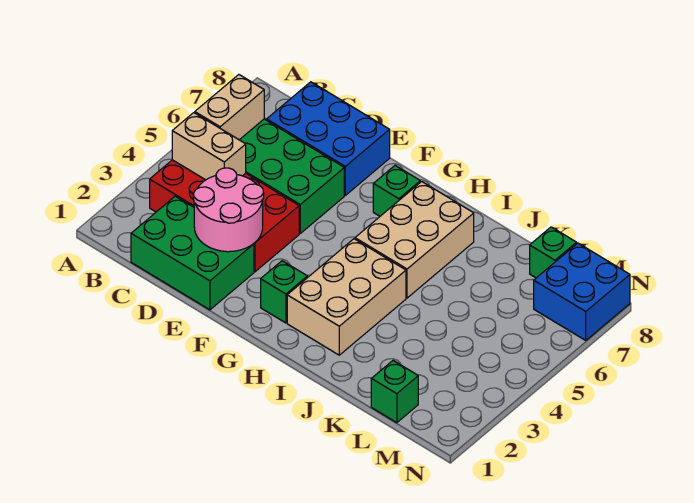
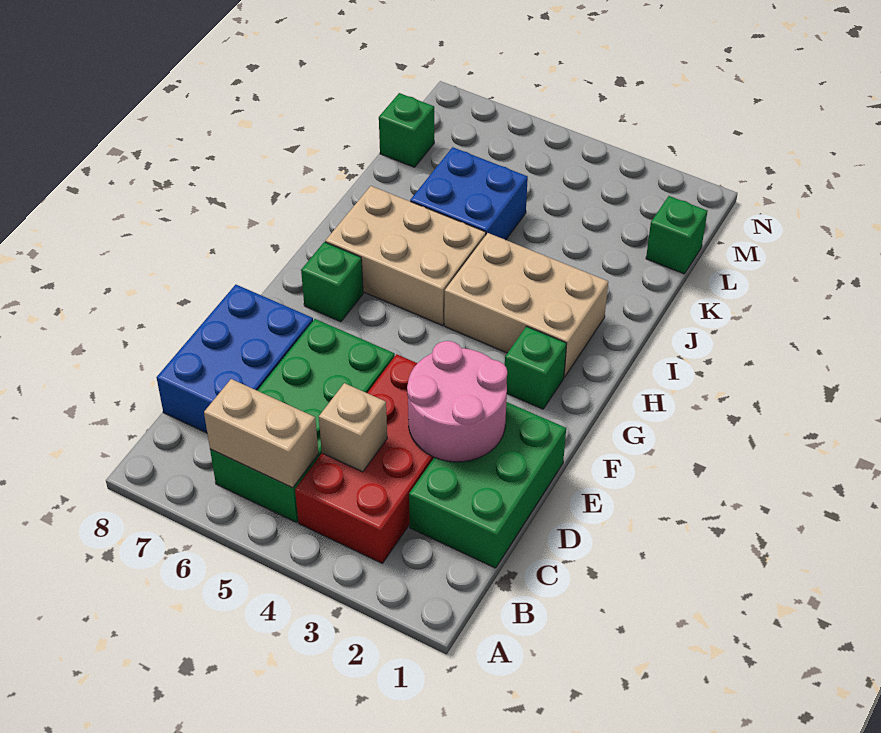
tan 1x2 brick [172,113,246,180] -> tan 1x1 brick [319,383,387,472]
blue 2x2 brick [534,243,630,340] -> blue 2x2 brick moved to [410,147,528,240]

